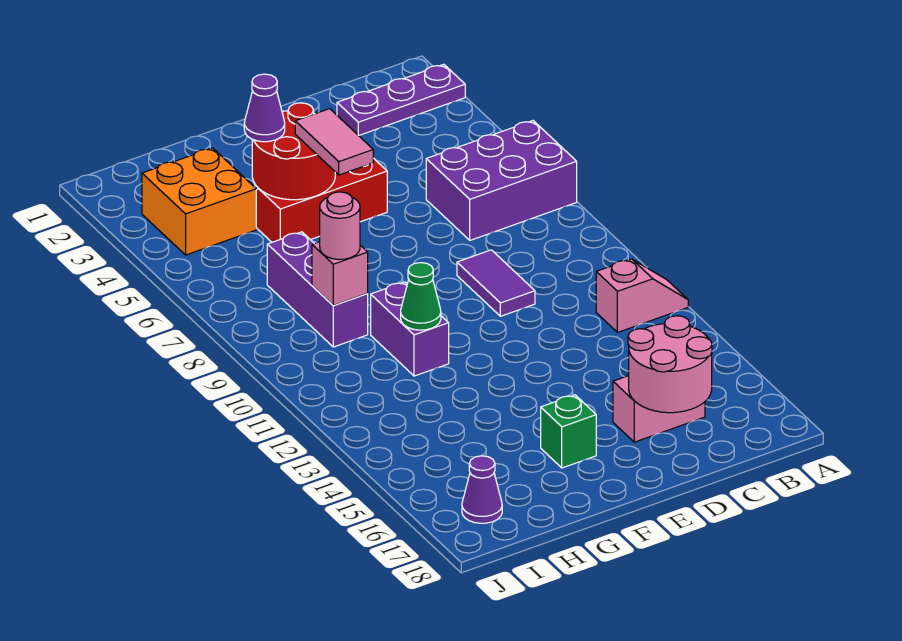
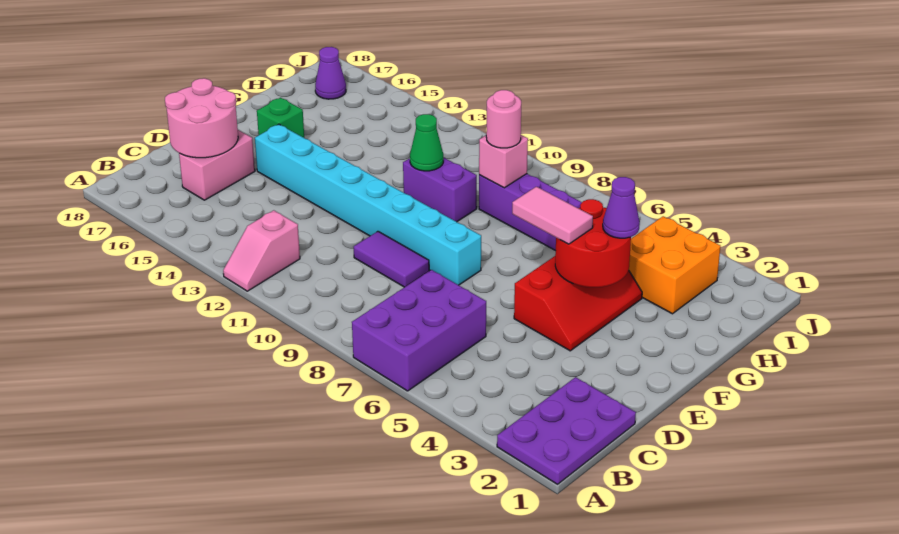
purple 1x3 plate [337,64,465,136] -> purple 2x3 plate [497,377,636,484]
none -> cyan 1x8 brick [255,124,481,285]

